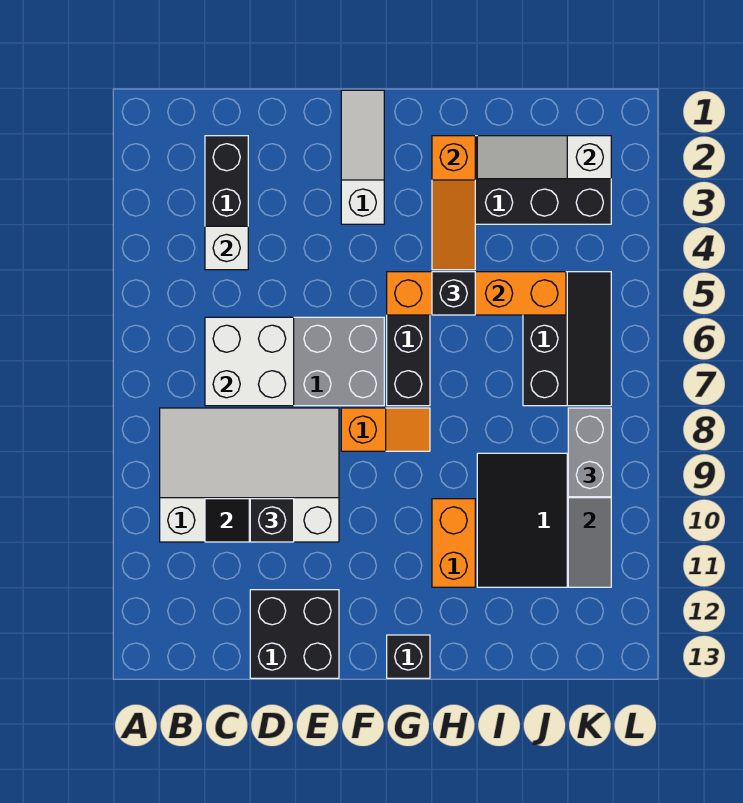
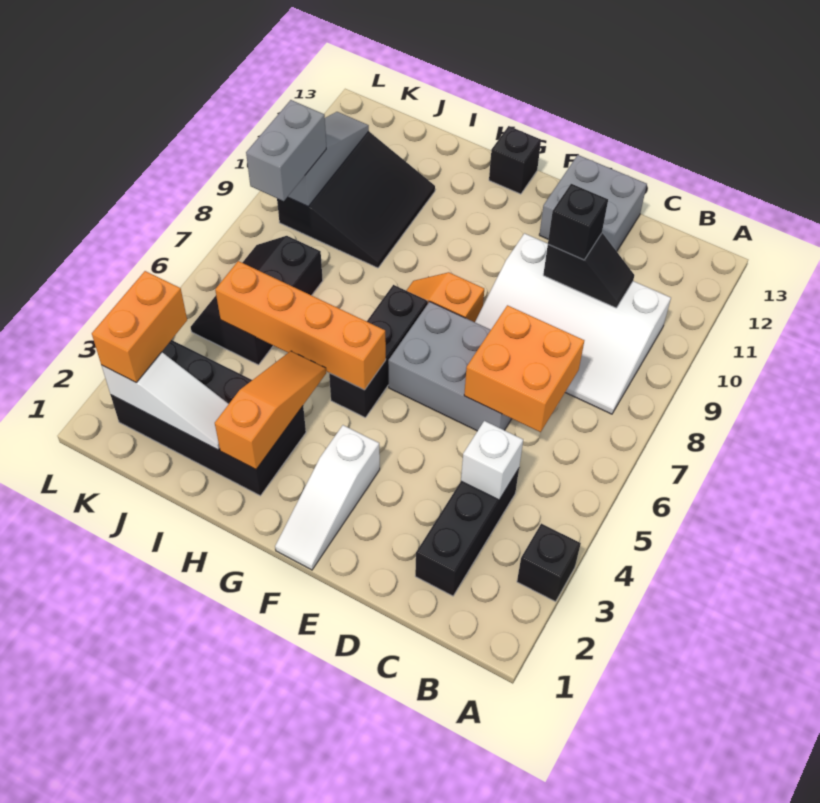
white 2x2 brick [205,317,294,406] -> orange 2x2 brick [464,305,584,432]
black 2x2 brick [250,590,339,678] -> grey 2x2 brick [539,155,647,251]
black 1x1 brick [432,272,475,315] -> black 1x1 brick moved to [517,524,581,602]
orange 1x2 brick [432,499,475,587] -> orange 1x2 brick moved to [92,271,187,383]

